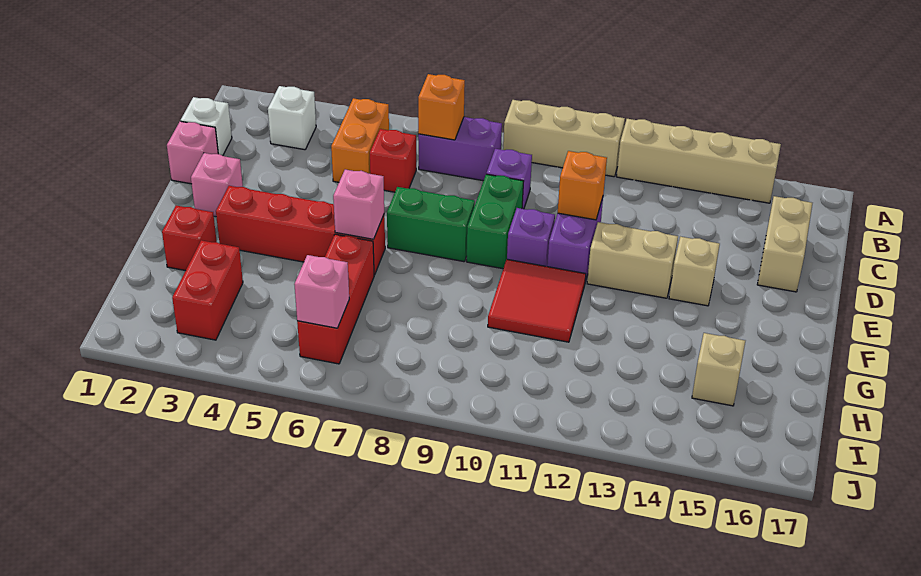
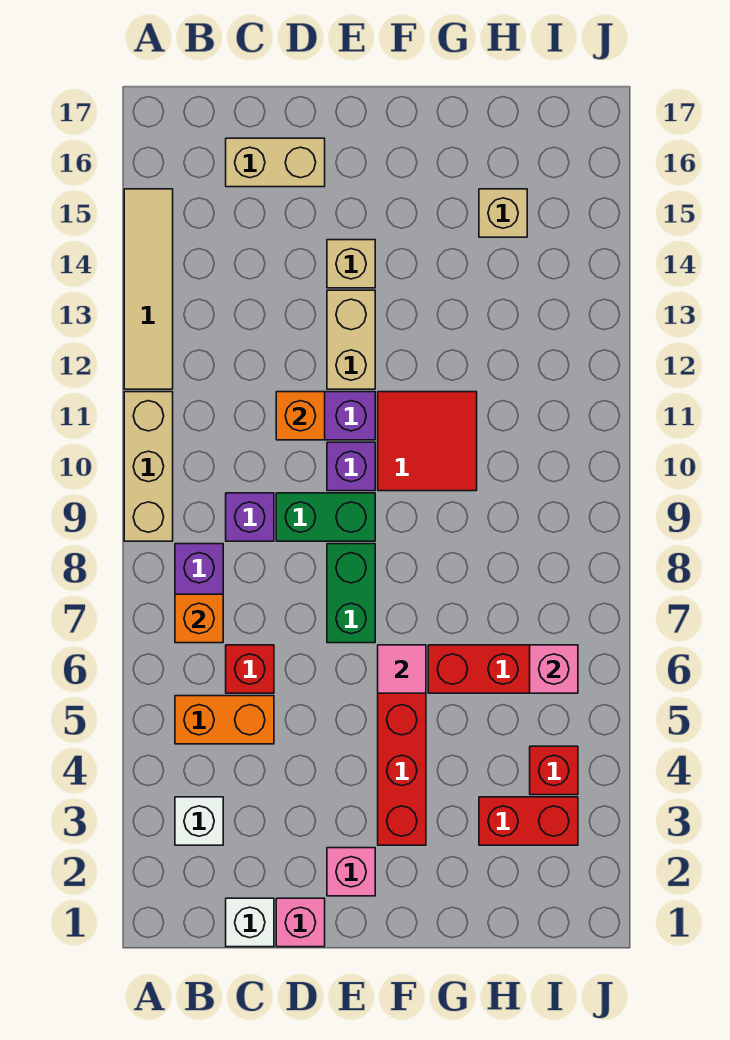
tan 1x4 brick [617,119,781,203] -> tan 1x4 tile [124,189,173,389]
pink 1x1 brick [333,170,384,239] -> pink 1x1 tile [378,645,426,693]
red 1x1 brick [162,206,217,271] -> red 1x1 brick moved to [530,746,578,795]

